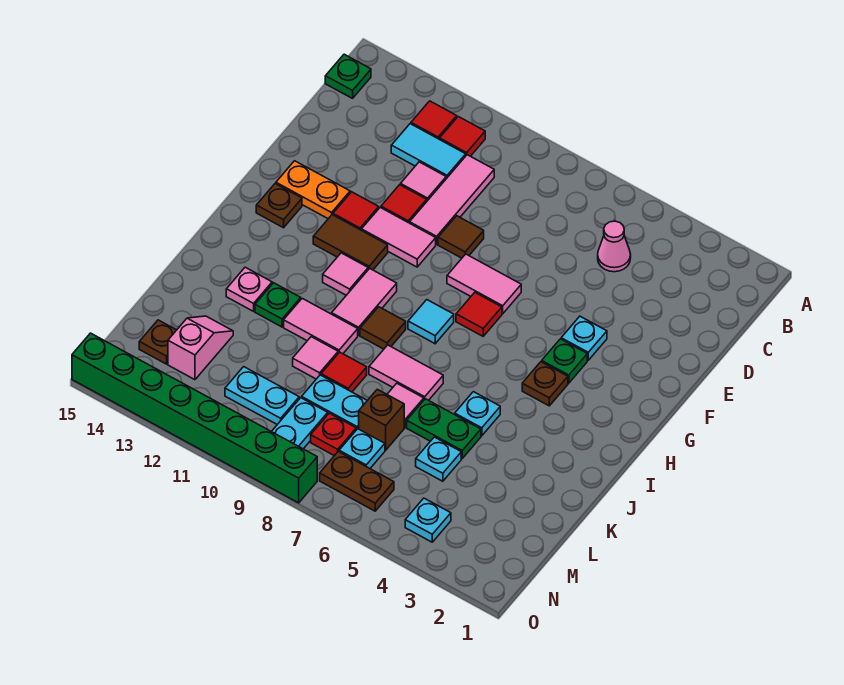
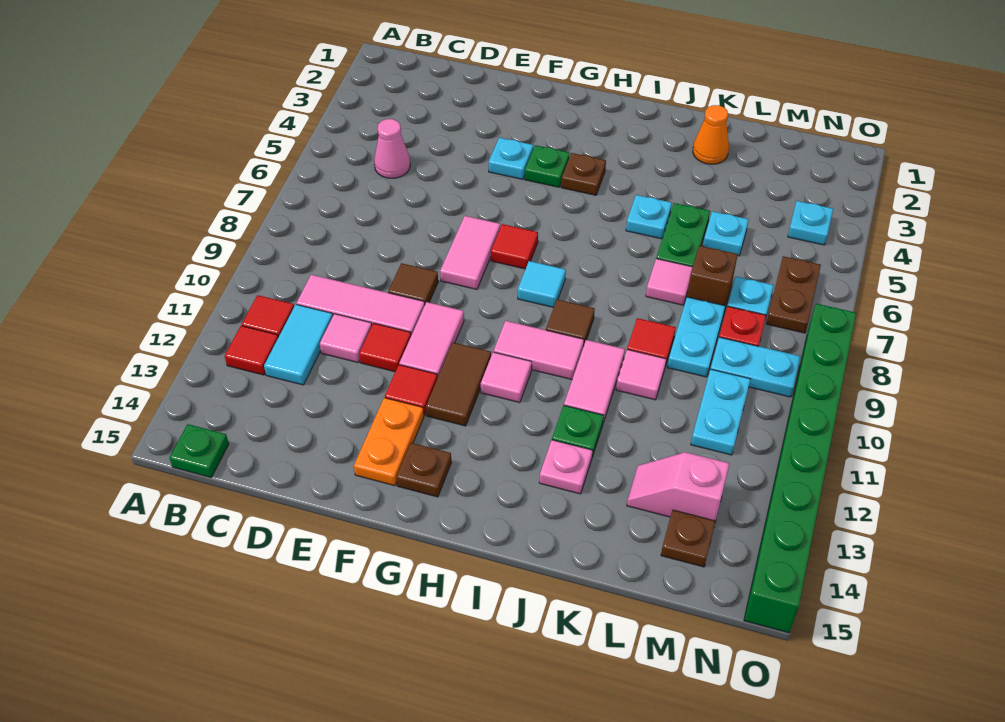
pink 1x2 tile [369,345,443,400] -> none
none -> orange 1x1 cone [693,105,729,164]

